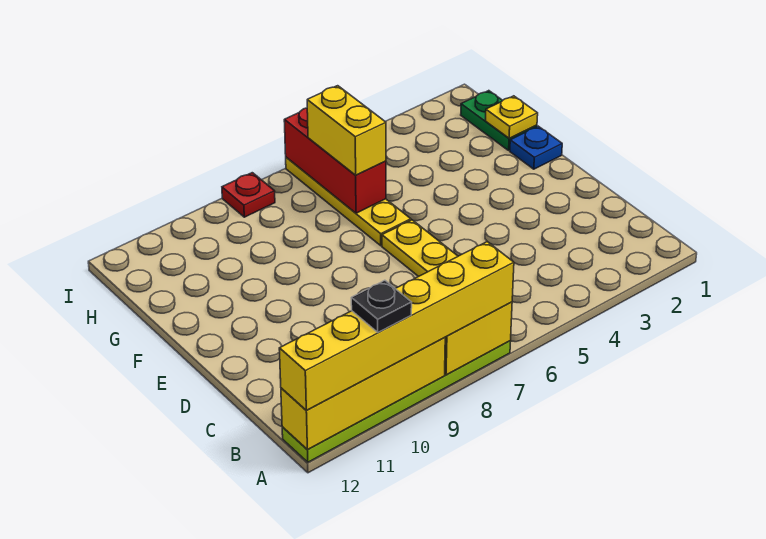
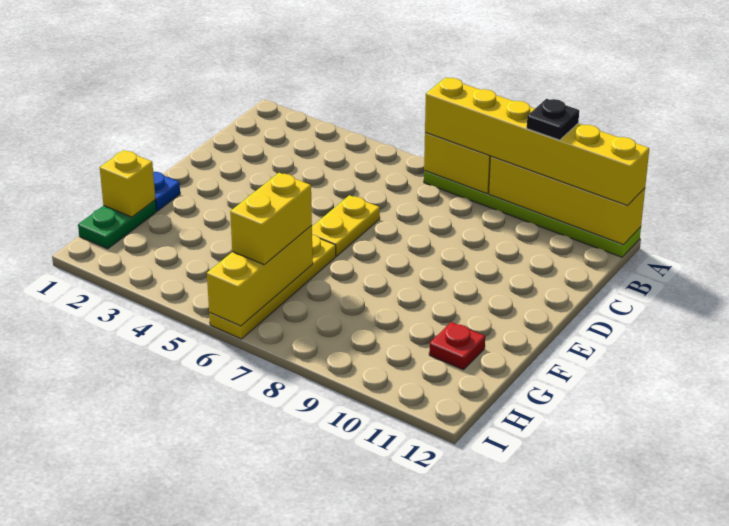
yellow 1x1 plate [486,96,538,139] -> yellow 1x1 brick [100,150,155,217]
red 1x3 brick [284,108,386,213] -> yellow 1x3 brick [207,225,313,326]
red 1x1 plate [222,173,275,217] -> red 1x1 plate moved to [429,322,485,370]

